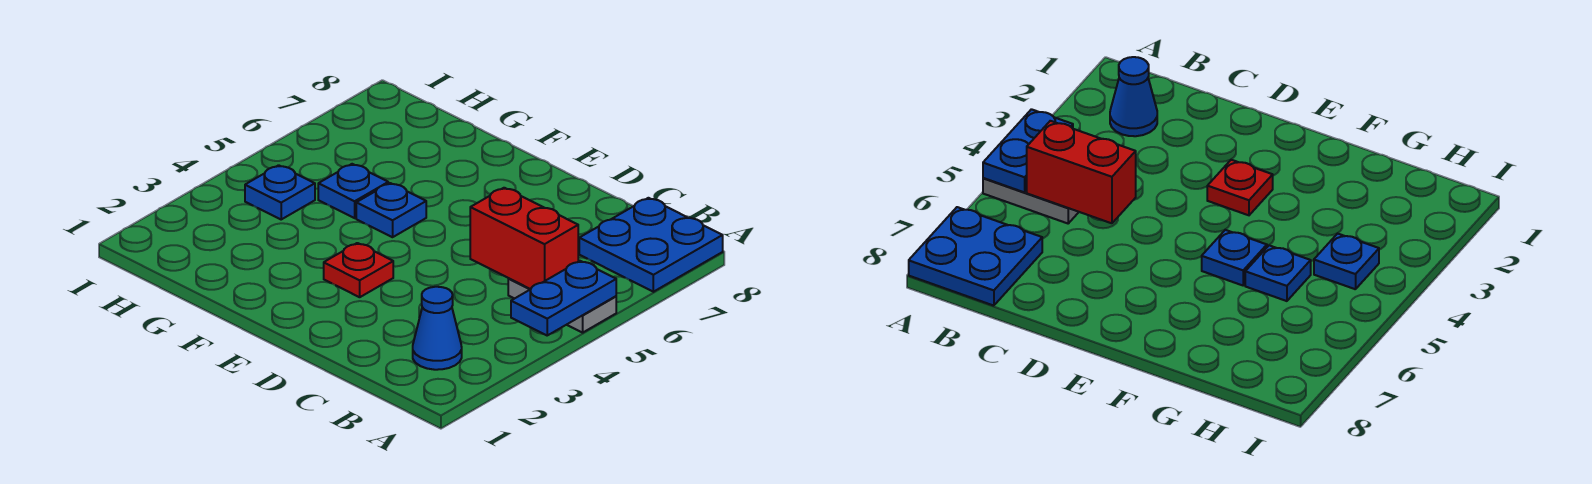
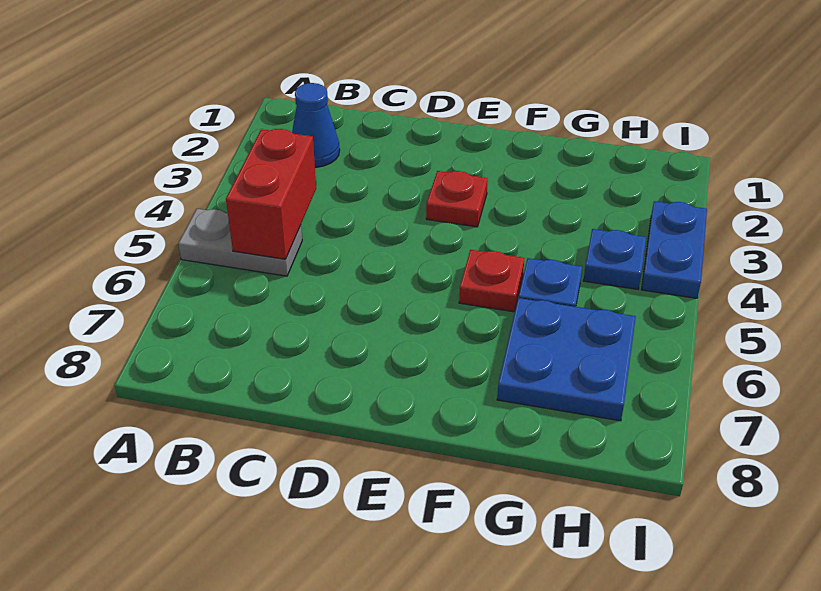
blue 1x2 plate [511,261,616,335] -> blue 1x2 plate moved to [641,201,707,298]
blue 2x2 plate [579,198,723,292] -> blue 2x2 plate moved to [497,298,636,421]
red 1x2 brick [470,188,578,289] -> red 1x2 brick turned to [226,129,316,259]
blue 1x1 plate [356,183,426,237] -> red 1x1 plate [459,250,524,312]

